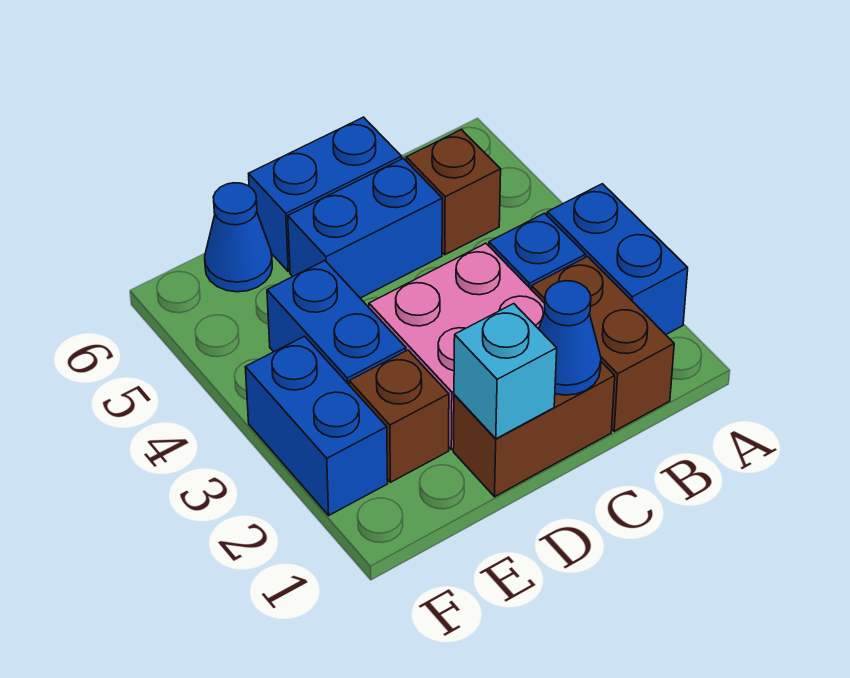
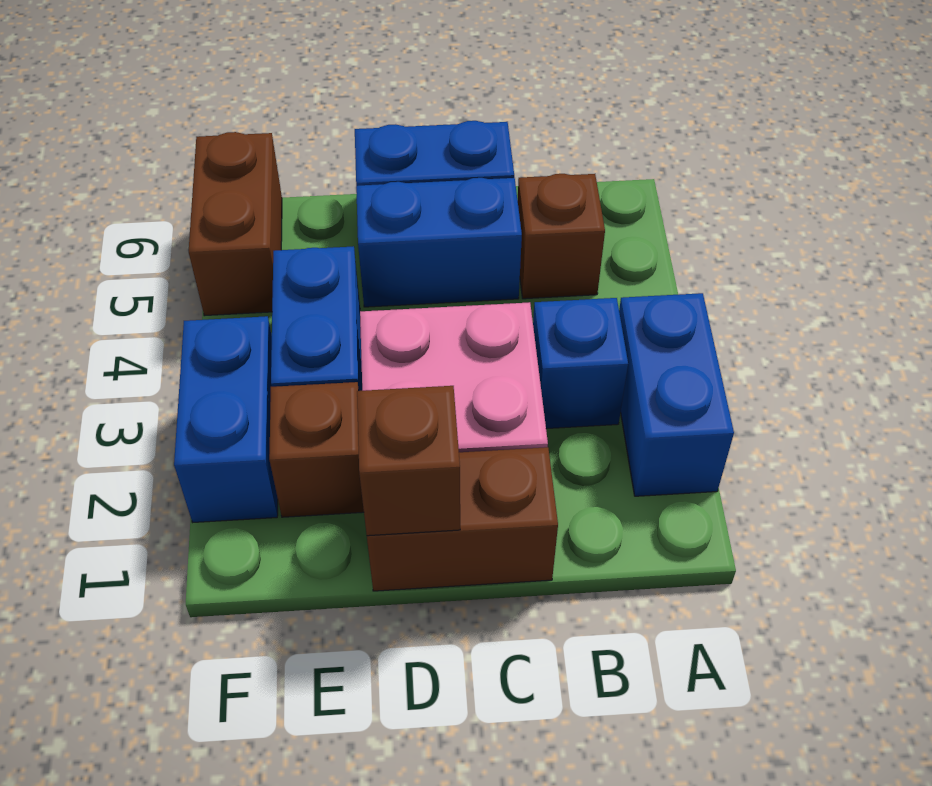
brown 1x2 brick [531,256,674,431] -> brown 1x2 brick moved to [189,132,282,316]
blue 1x1 cone [539,281,601,395] -> none
cyan 1x1 brick [454,304,557,439] -> brown 1x1 brick [357,386,460,536]
blue 1x1 cone [205,183,272,292] -> none

